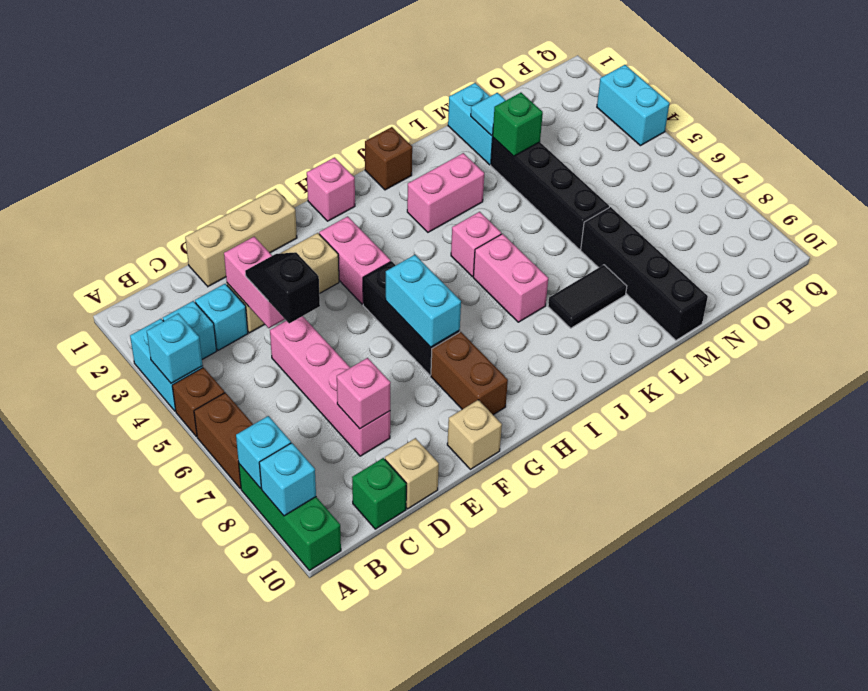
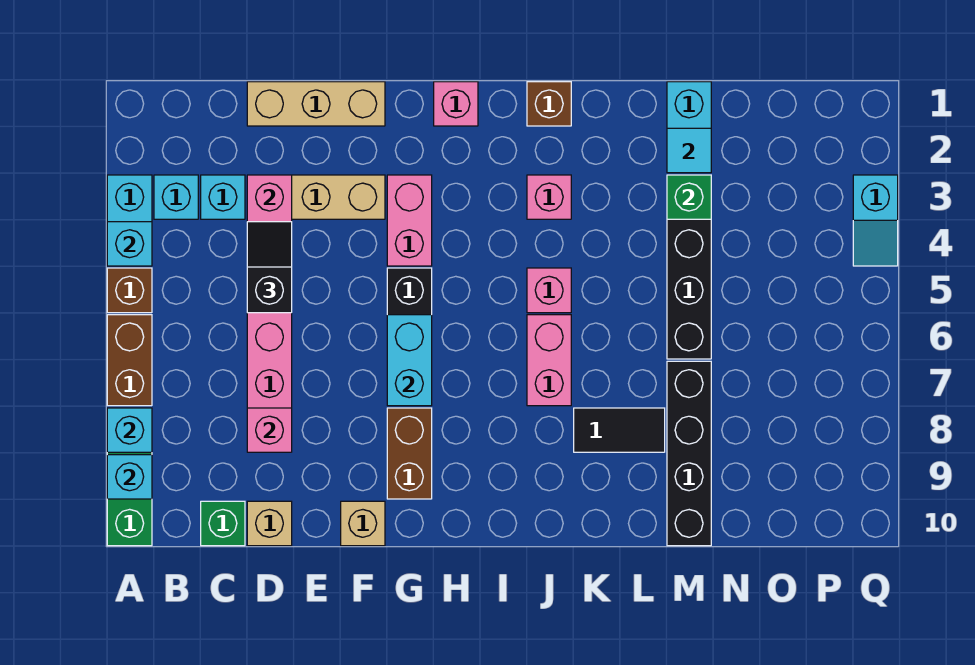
pink 1x2 brick [407,153,484,232] -> pink 1x1 brick [527,175,571,219]
cyan 1x2 brick [597,65,669,146] -> cyan 1x2 slope [853,175,898,266]

